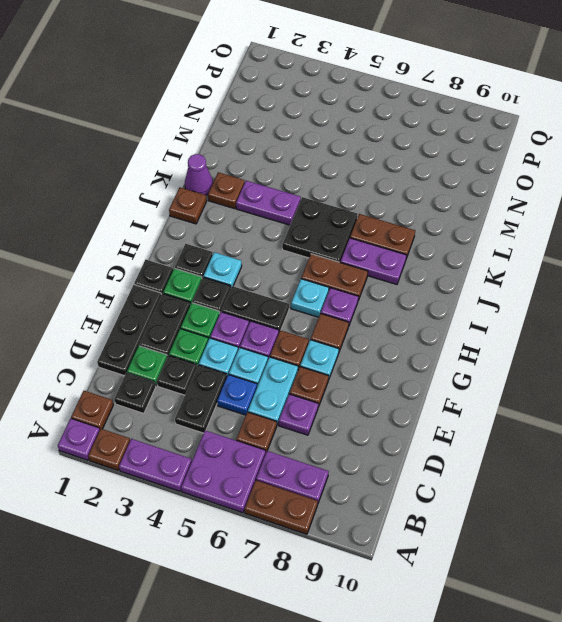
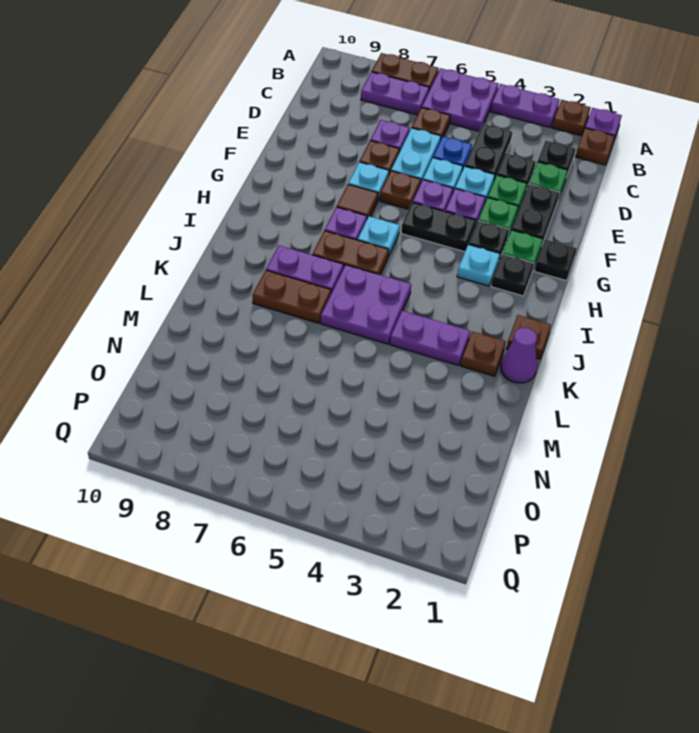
black 1x3 plate [97,285,161,376] -> none
black 2x2 plate [282,197,357,262] -> purple 2x2 plate [321,265,411,344]

